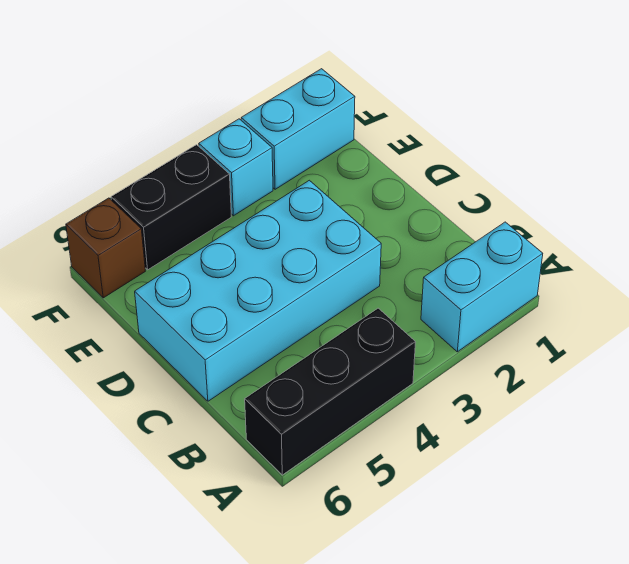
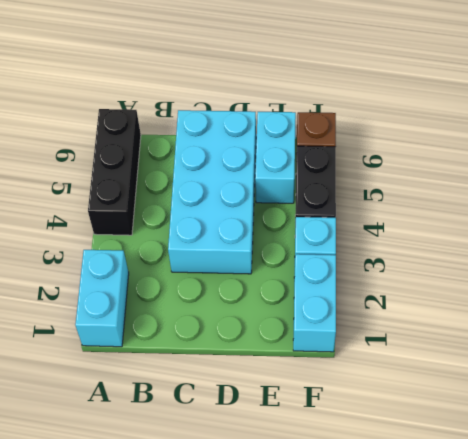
none -> cyan 1x2 brick [255,112,296,203]

